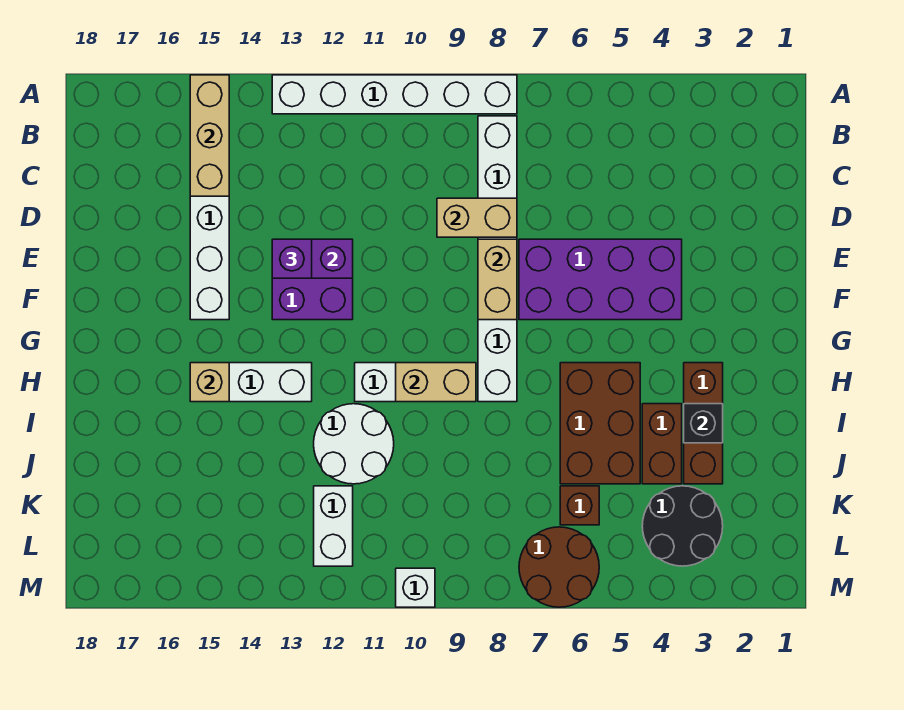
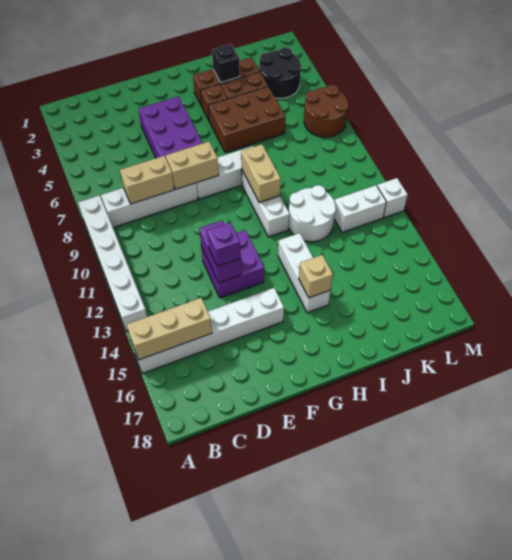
tan 1x2 brick [437,198,517,237] -> tan 1x2 brick turned to [120,156,174,204]
brown 1x1 brick [560,486,599,525] -> brown 1x1 brick moved to [201,84,228,120]
white 1x1 brick [396,568,435,607] -> white 1x1 brick moved to [377,178,408,218]

